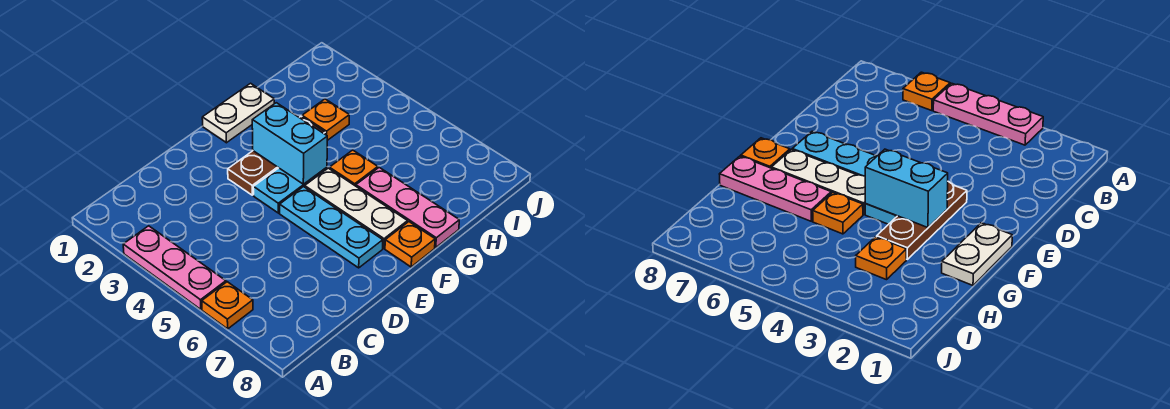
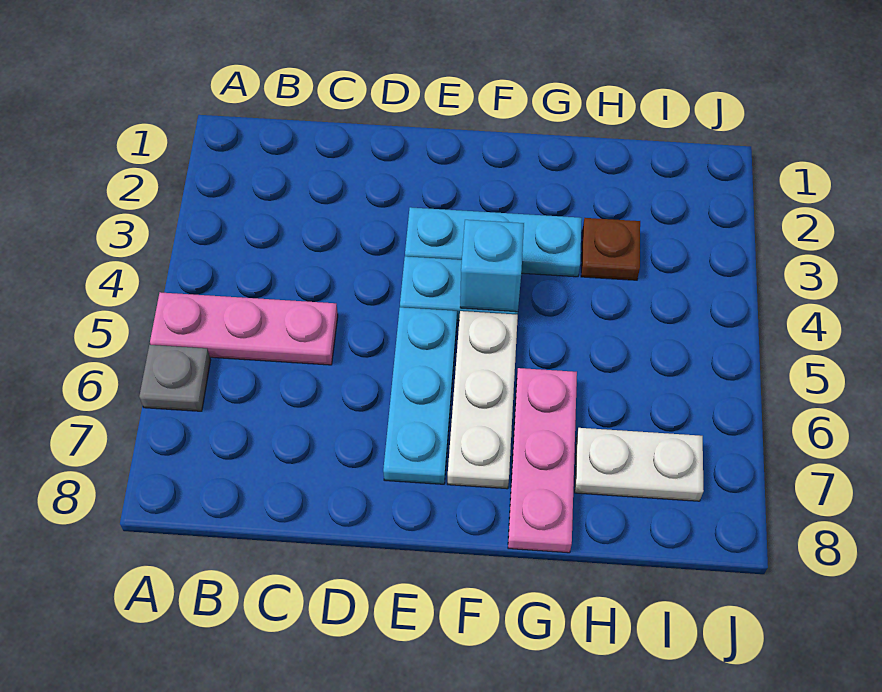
pink 1x3 plate [123,226,226,309] -> pink 1x3 plate turned to [150,292,338,365]
orange 1x1 plate [202,282,253,329] -> grey 1x1 plate [139,345,211,411]
brown 1x3 plate [228,116,325,195] -> cyan 1x3 plate [405,207,582,277]
white 1x2 plate [202,83,274,143] -> white 1x2 plate moved to [575,428,704,501]
cyan 1x2 brick [252,103,327,184] -> cyan 1x1 brick [460,220,524,312]
orange 1x1 plate [385,222,435,267] -> none
orange 1x1 plate [329,150,378,186] -> none
orange 1x1 plate [302,99,349,140] -> brown 1x1 plate [581,218,640,280]

